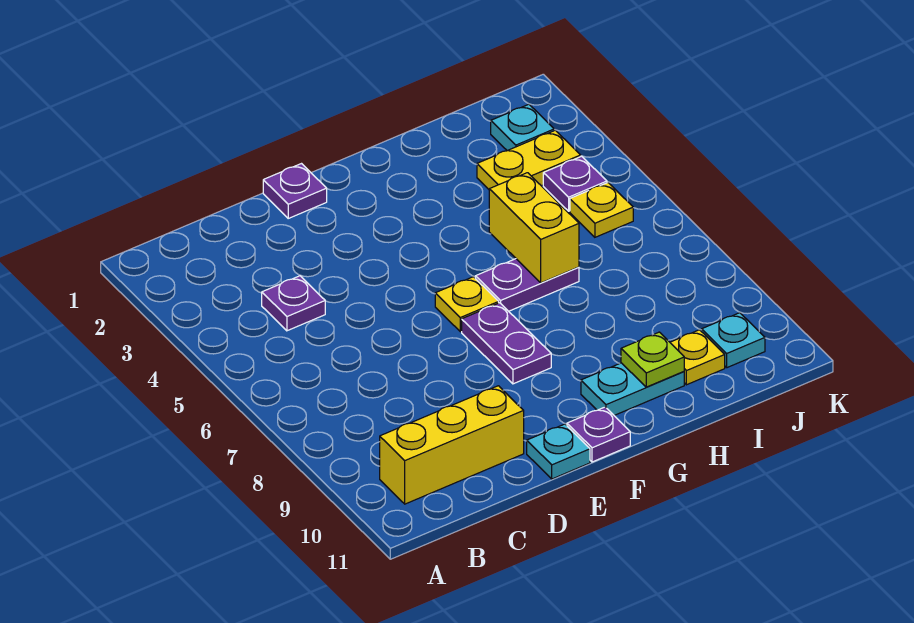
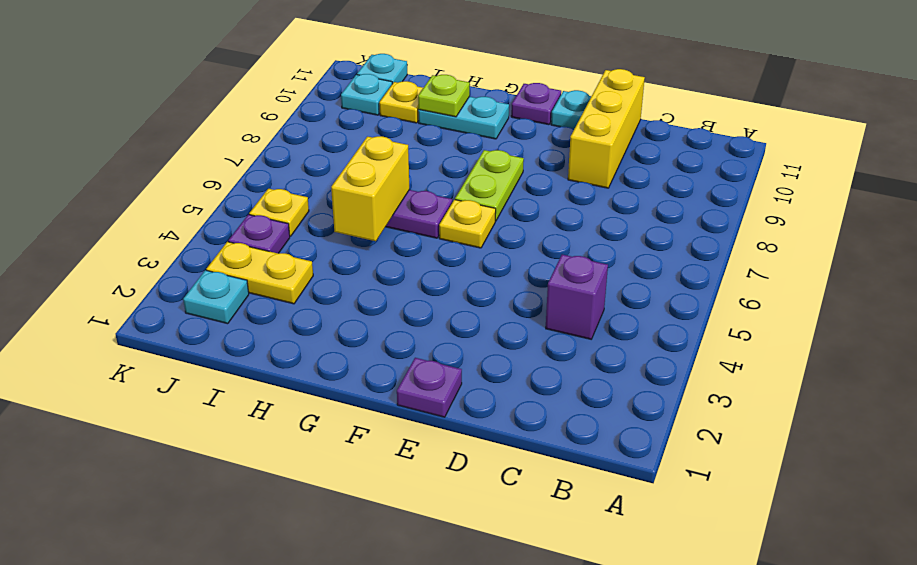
yellow 1x3 brick [380,386,524,504] -> yellow 1x3 brick turned to [568,69,645,188]
purple 1x1 plate [262,276,325,331] -> purple 1x1 brick [546,255,608,339]
purple 1x2 plate [462,303,551,384] -> lime 1x2 plate [455,150,524,221]
none -> cyan 1x1 plate [357,54,407,84]

